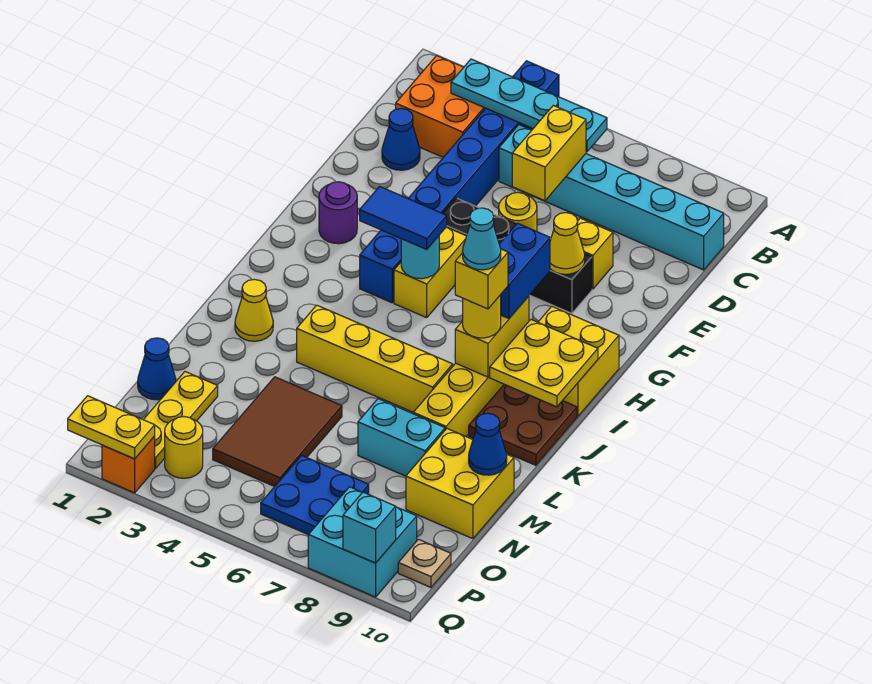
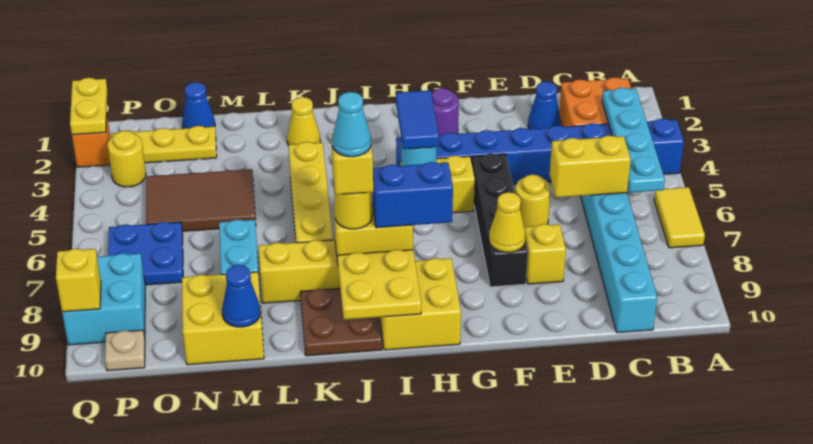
none -> yellow 1x2 tile [654,187,705,248]
cyan 1x1 brick [343,492,396,563] -> yellow 1x1 brick [56,249,101,312]

